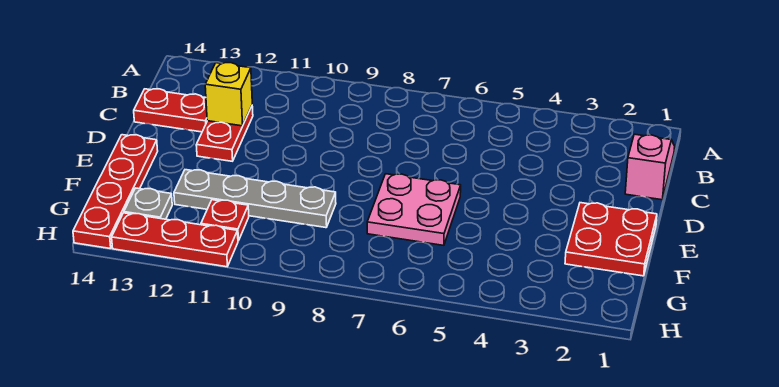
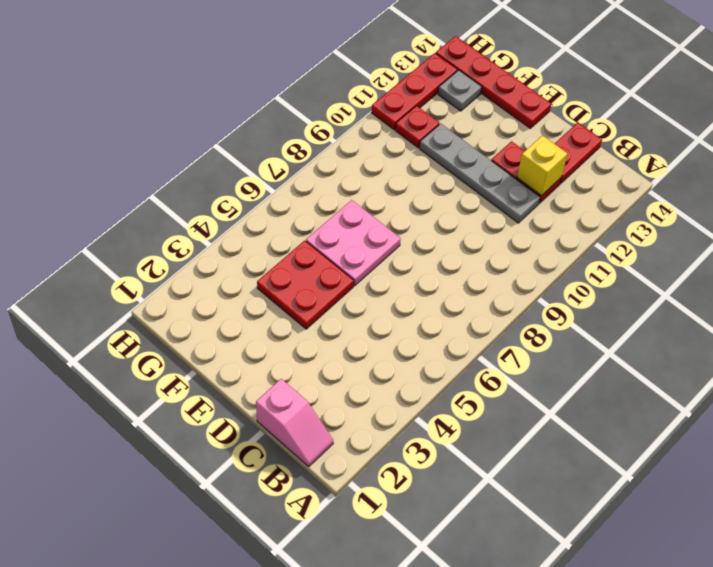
red 2x2 plate [565,203,657,276] -> red 2x2 plate moved to [257,241,354,329]
grey 1x4 plate [174,170,336,228] -> grey 1x4 plate turned to [419,124,540,223]

